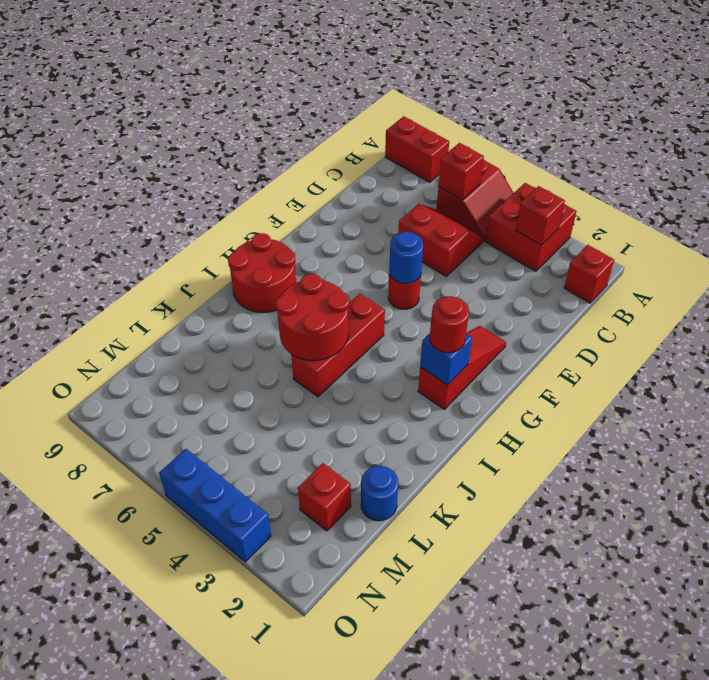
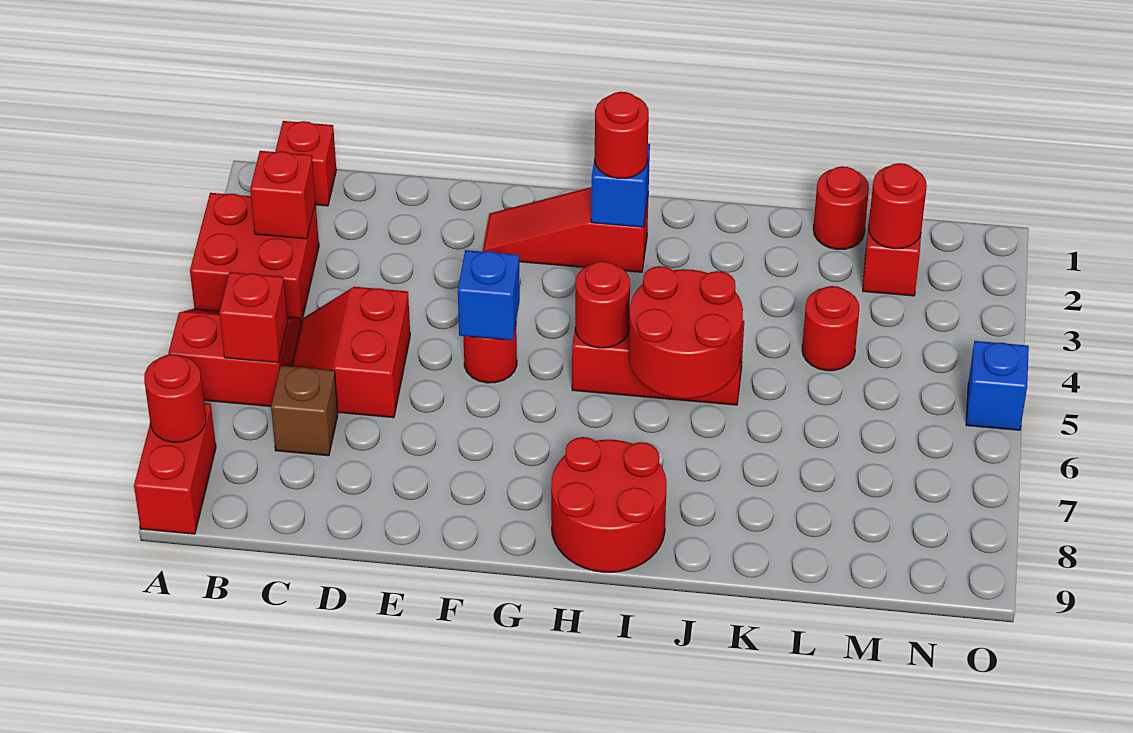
none -> red 1x1 round brick [144,354,206,442]
none -> brown 1x1 brick [271,366,338,456]
blue 1x1 round brick [389,232,423,284] -> blue 1x1 brick [458,250,520,340]
none -> red 1x1 round brick [575,261,630,348]
blue 1x1 round brick [361,466,398,521] -> red 1x1 round brick [813,166,869,250]
none -> red 1x1 round brick [802,286,859,371]
none -> red 1x1 round brick [869,163,927,249]
blue 1x3 brick [159,449,271,562] -> blue 1x1 brick [966,341,1029,430]

